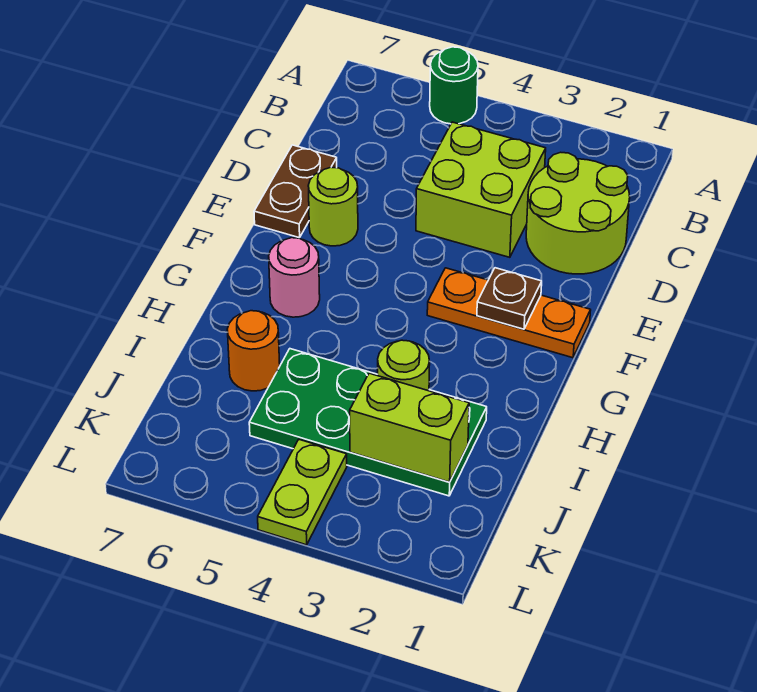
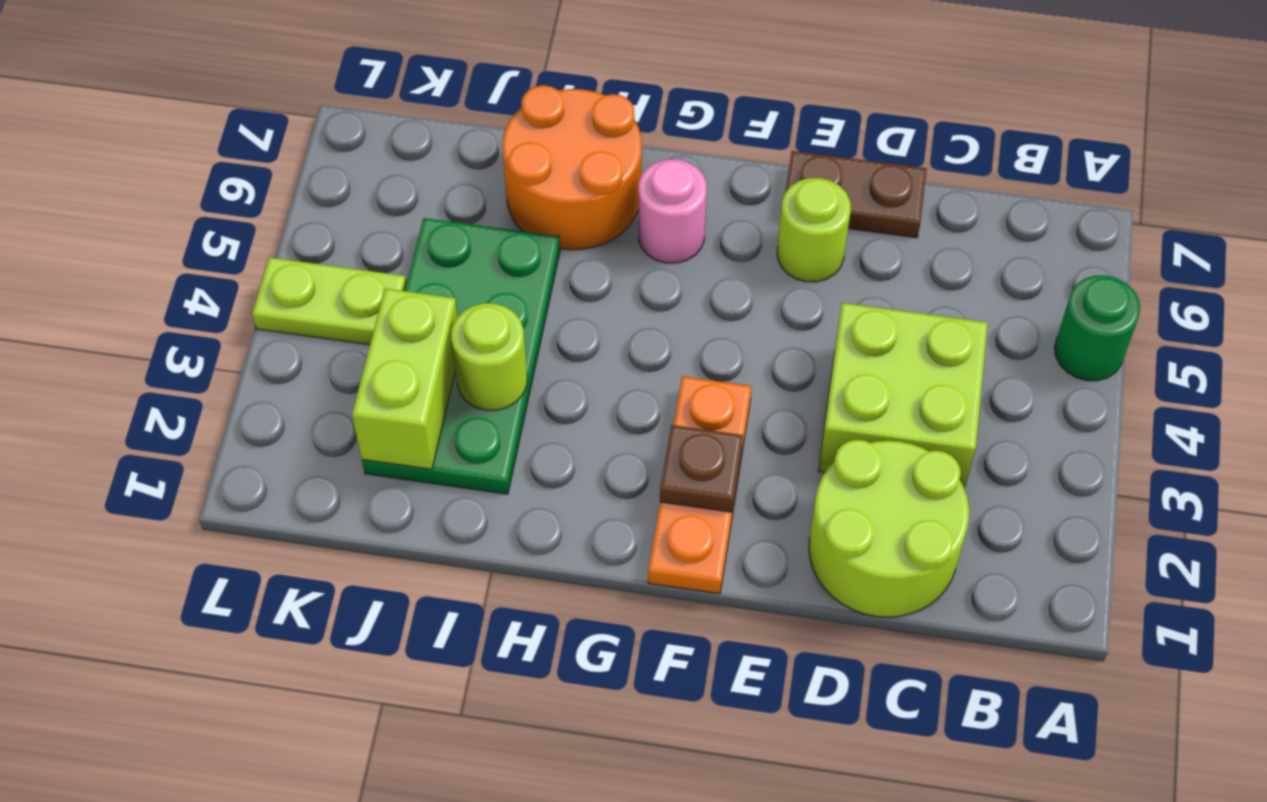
orange 1x1 round brick [227,311,280,391] -> orange 2x2 round brick [502,85,642,250]

